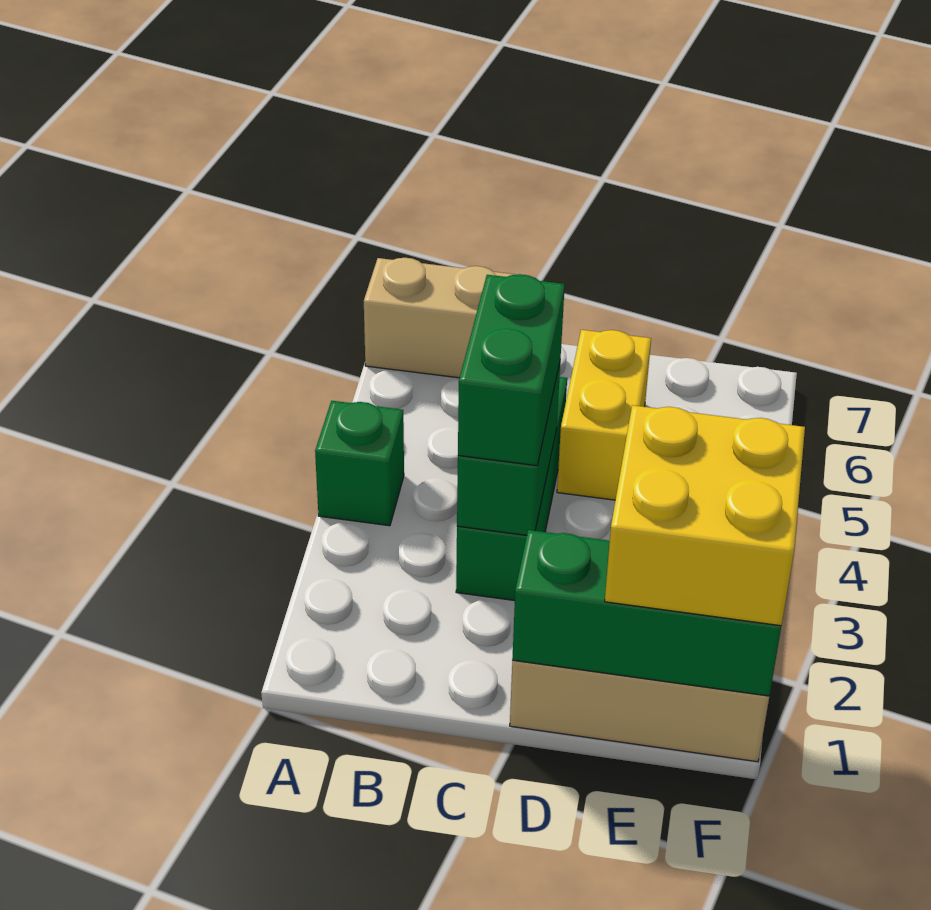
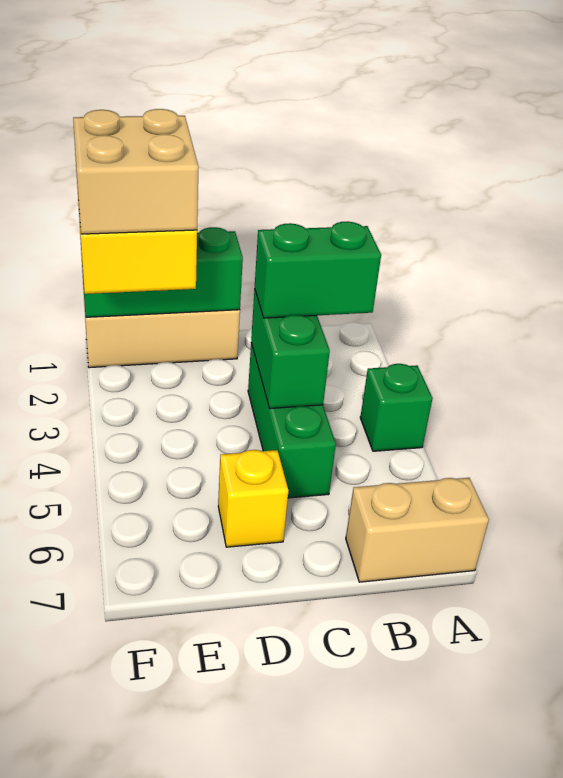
green 1x2 brick [458,274,565,466] -> green 1x2 brick turned to [255,221,381,318]
yellow 1x2 brick [557,330,651,500] -> yellow 1x1 brick [218,450,289,547]
none -> tan 2x2 brick [73,109,199,234]

